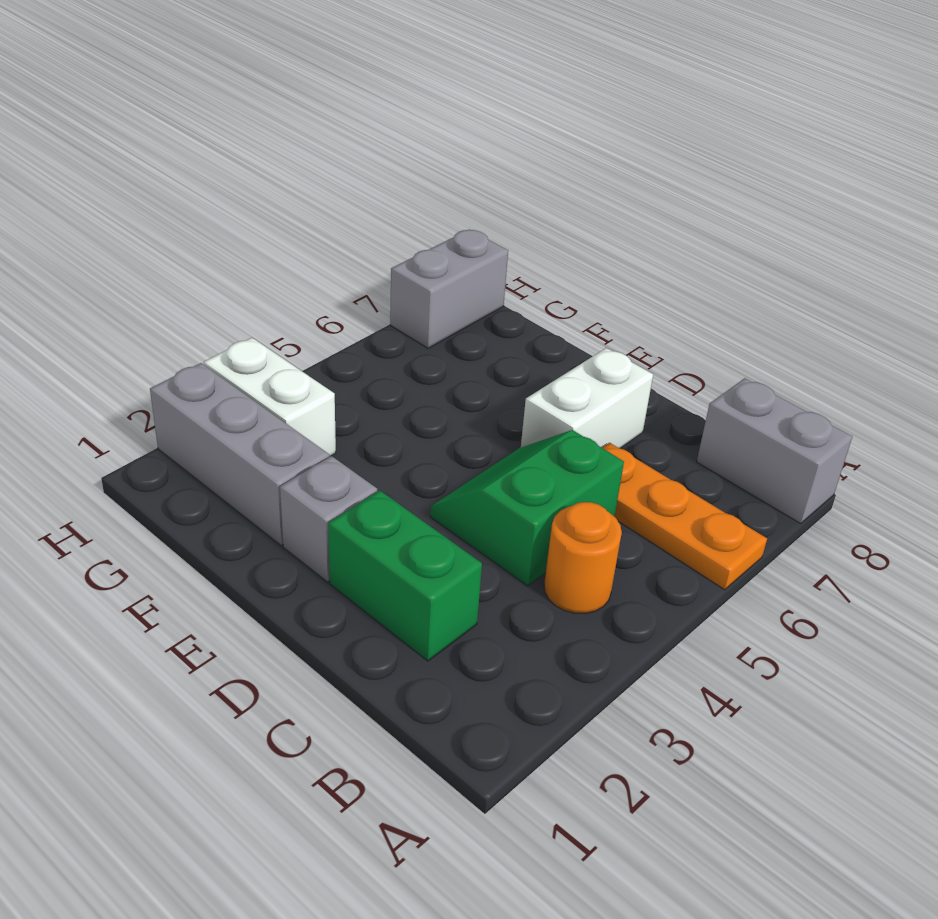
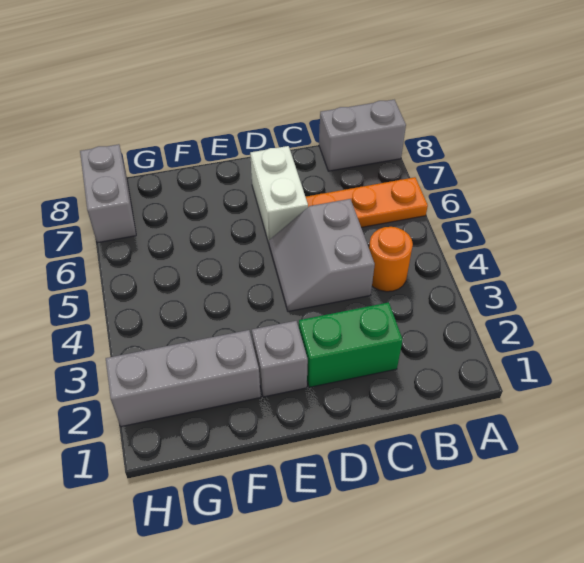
green 2x2 slope [430,430,624,586] -> grey 2x2 slope [269,199,375,312]
white 1x2 brick [204,338,336,457] -> none

